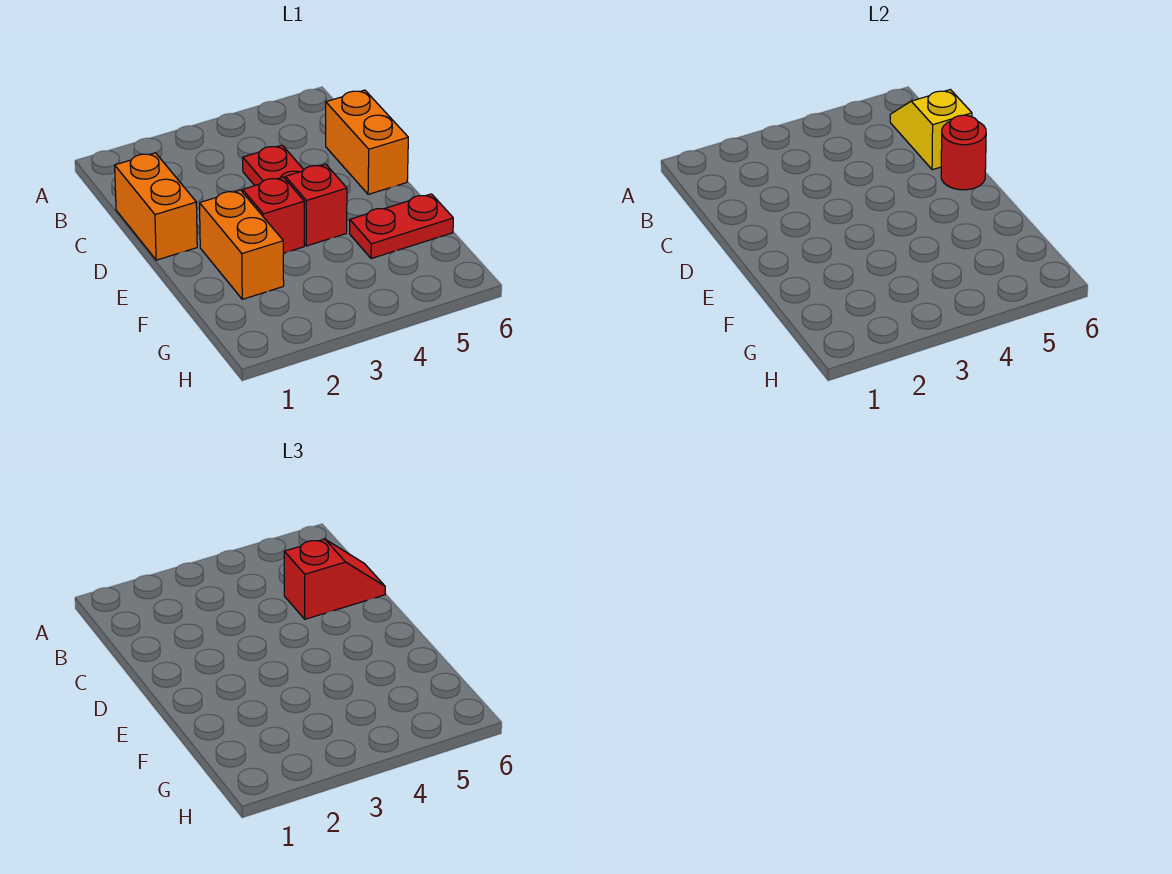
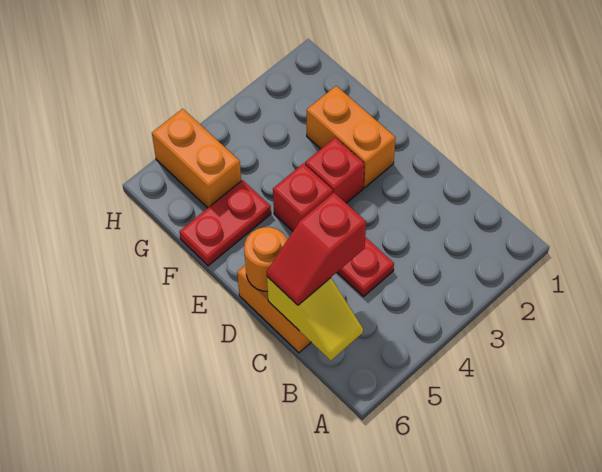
orange 1x2 brick [115,153,197,260] -> orange 1x2 brick moved to [152,109,241,208]
red 1x1 round brick [941,115,986,190] -> orange 1x1 round brick [244,227,287,291]

